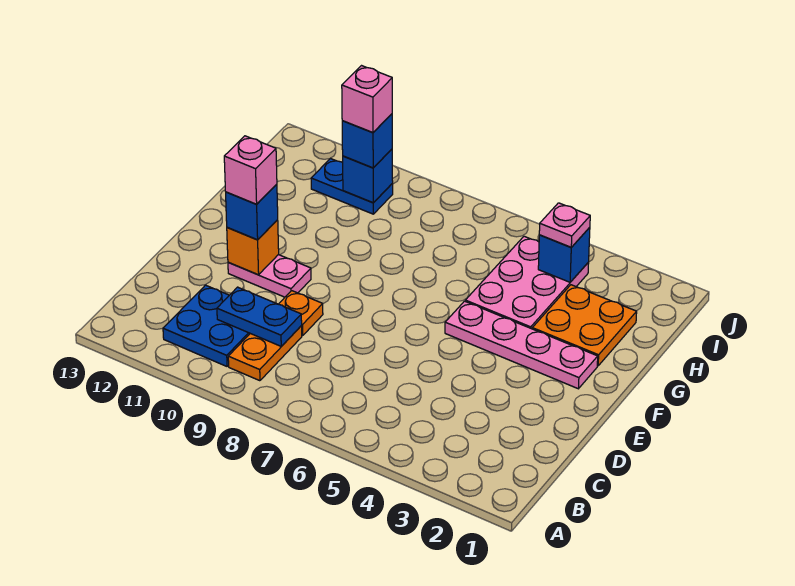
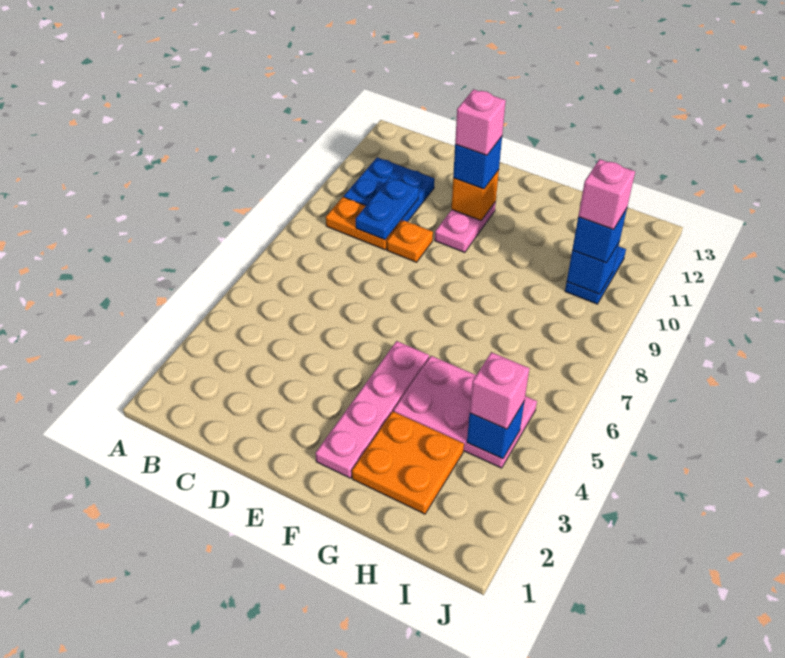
pink 1x1 plate [539,203,590,247] -> pink 1x1 brick [470,352,529,429]

